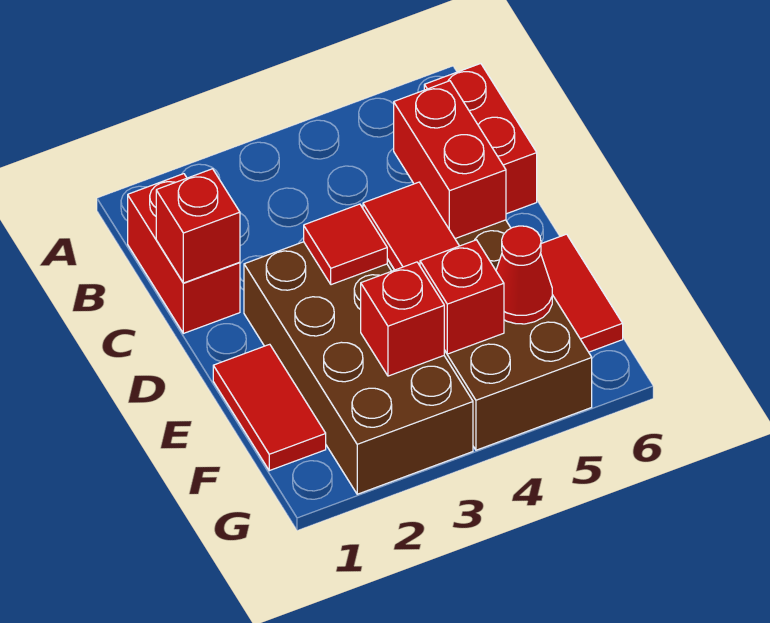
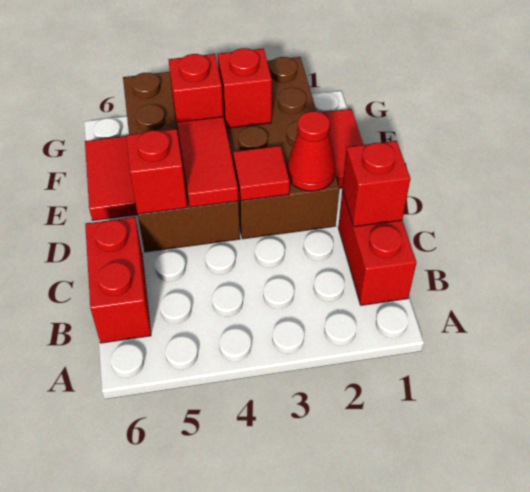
red 1x2 brick [394,81,506,239] -> red 1x1 brick [126,129,187,214]
red 1x1 cone [496,226,552,324] -> red 1x1 cone moved to [287,111,335,191]

